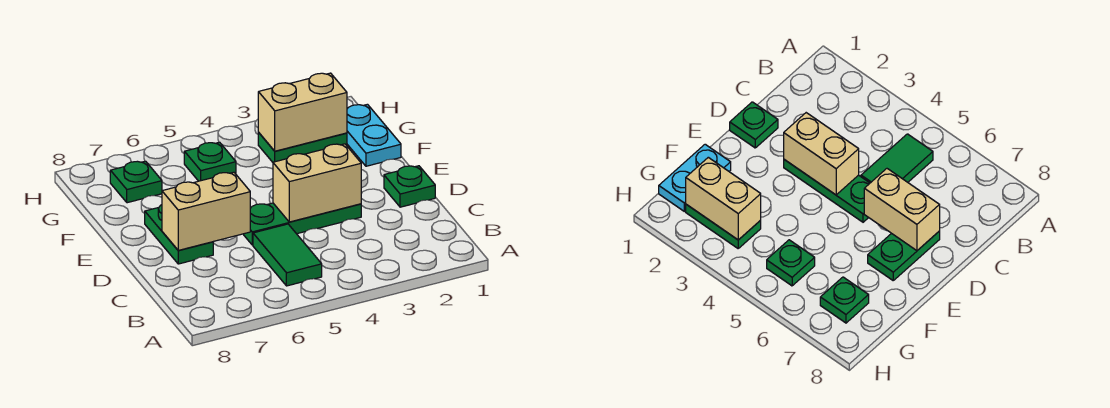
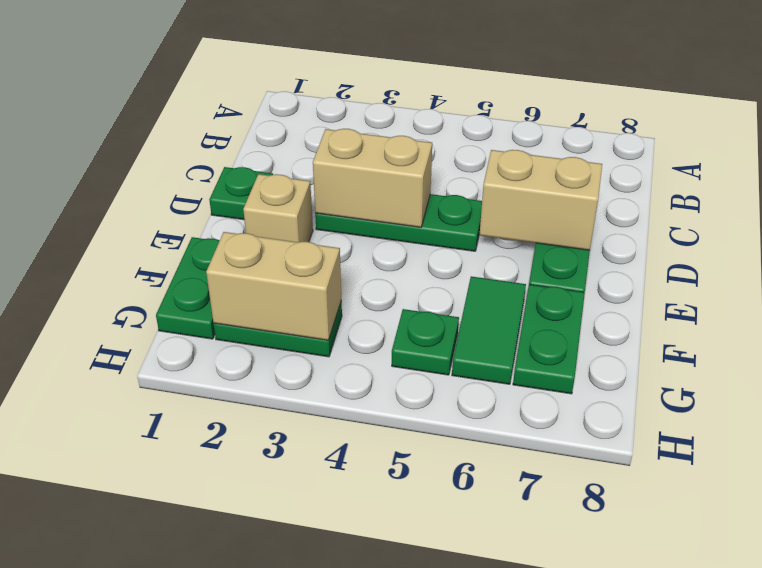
green 1x2 tile [253,224,322,286] -> green 1x2 tile moved to [452,276,526,384]
none -> tan 1x1 brick [243,174,313,242]
cyan 1x2 plate [347,104,401,166] -> green 1x2 plate [156,237,220,339]
green 1x1 plate [110,161,162,203] -> green 1x2 plate [513,285,585,394]

